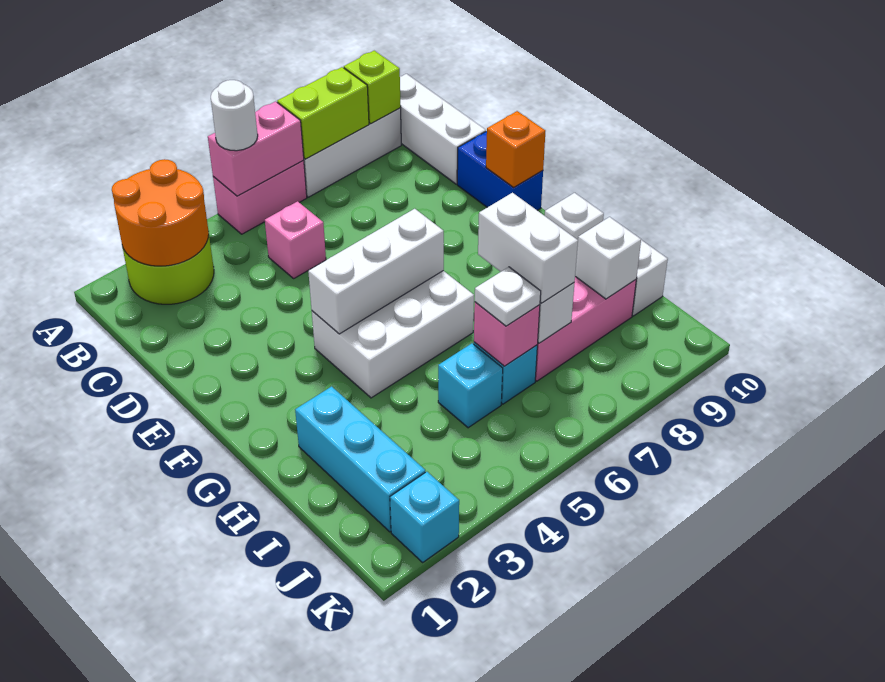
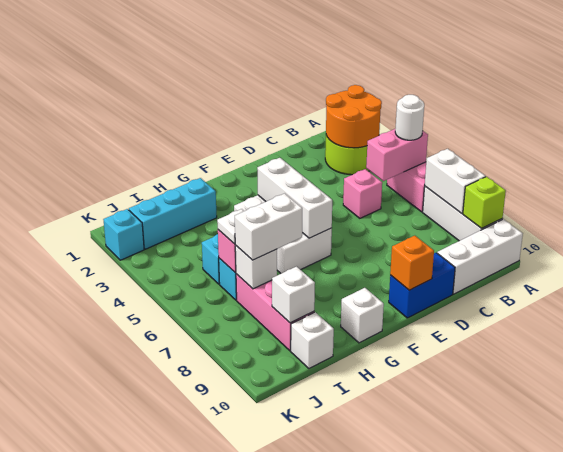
pink 1x2 brick [208,101,304,196] -> pink 1x2 brick turned to [366,129,428,181]
lime 1x2 brick [277,67,369,159] -> white 1x2 brick [425,149,486,214]

